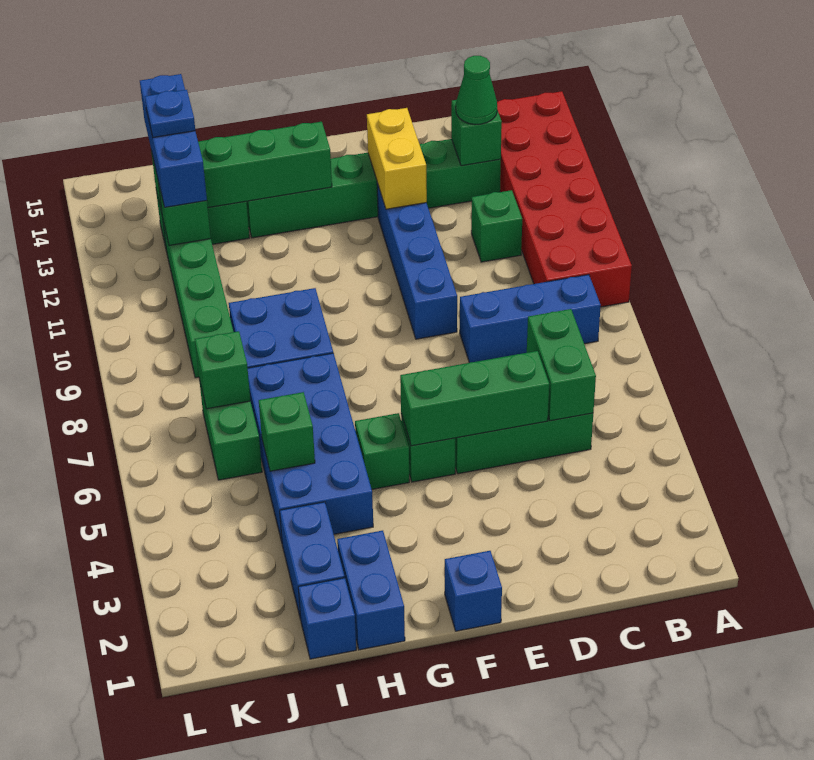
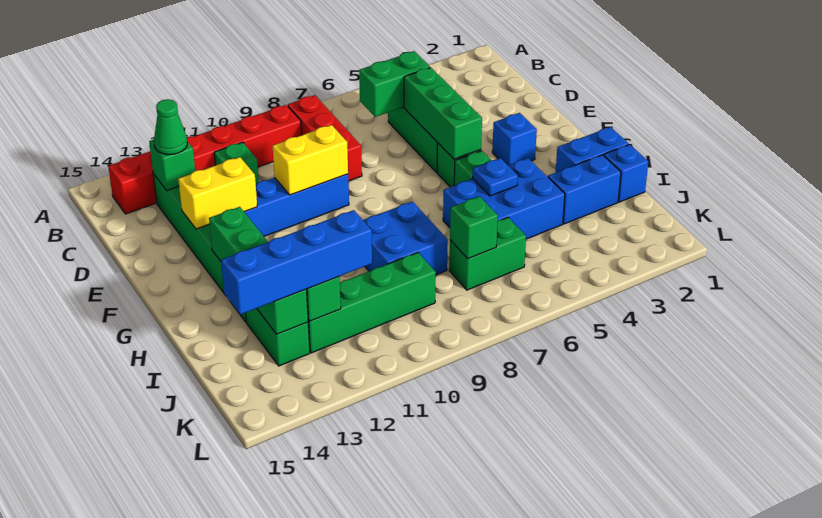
red 2x6 brick [497,91,632,307] -> red 1x6 brick [108,105,301,214]
blue 1x3 brick [460,275,601,363] -> red 1x3 brick [288,95,362,181]
none -> yellow 1x2 brick [273,125,348,195]
blue 1x1 brick [445,551,502,631] -> blue 1x1 brick moved to [492,113,537,165]
blue 2x4 brick [248,353,373,542] -> blue 2x3 brick [443,158,565,239]
green 1x1 brick [259,392,315,471] -> none
blue 1x3 brick [140,74,207,207] -> blue 1x4 brick [221,210,372,315]
blue 1x1 plate [145,90,195,137] -> blue 1x1 plate moved to [473,158,518,196]

